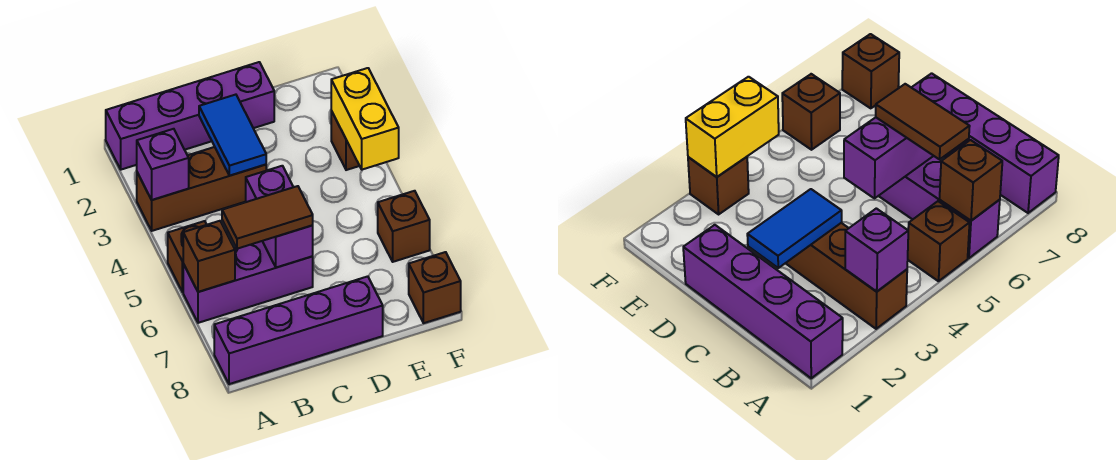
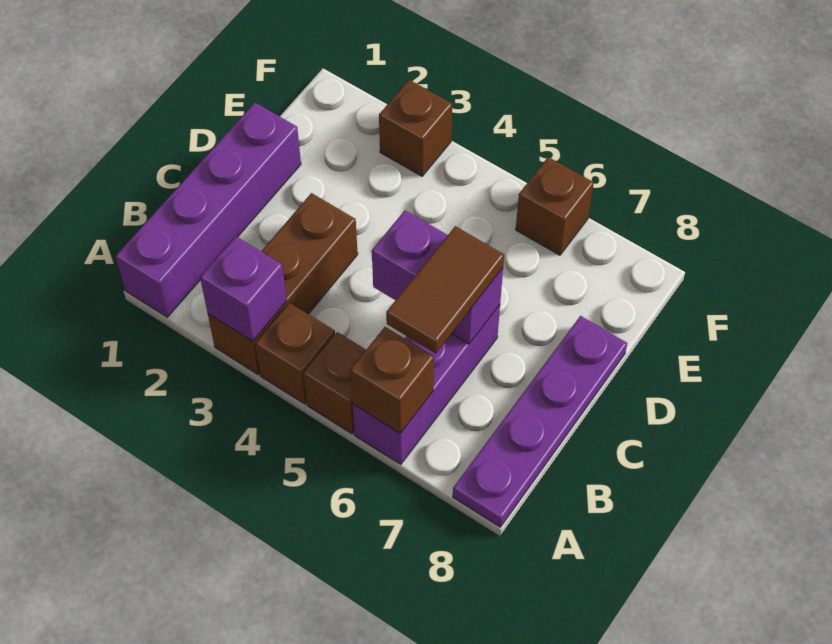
purple 1x4 brick [214,276,383,384] -> purple 1x4 plate [453,316,627,527]
blue 1x2 tile [199,95,266,176] -> none
yellow 1x2 brick [331,68,399,170] -> none
brown 1x1 brick [409,252,461,323] -> brown 1x1 brick moved to [255,303,335,404]

